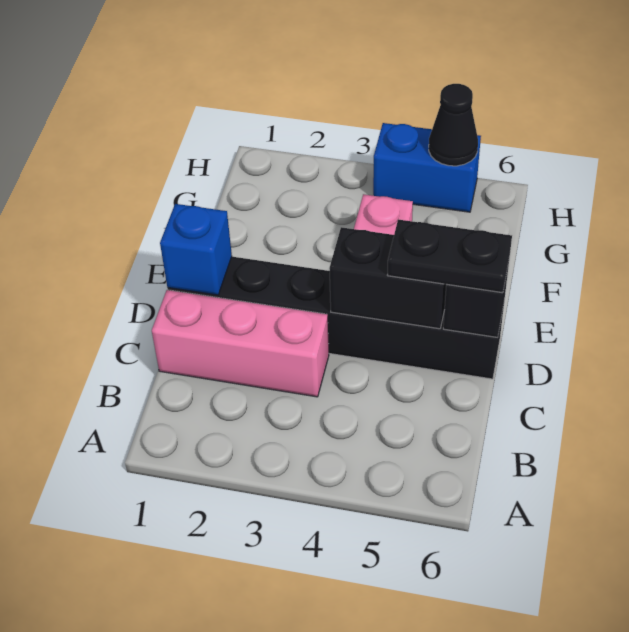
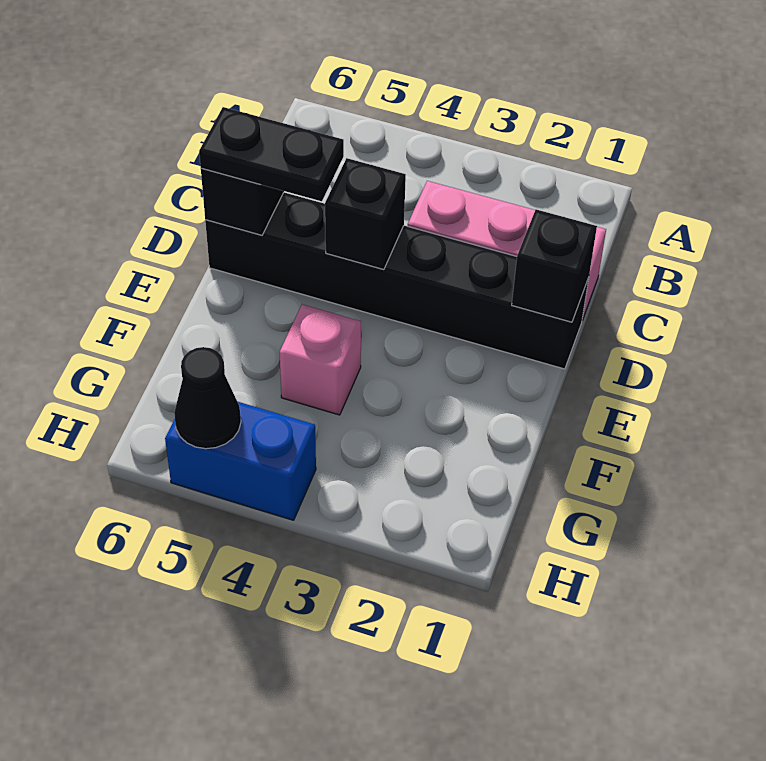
blue 1x1 brick [160,204,232,295] -> black 1x1 brick [512,209,597,322]
black 1x2 brick [329,227,446,329] -> black 1x1 brick [325,158,406,270]

